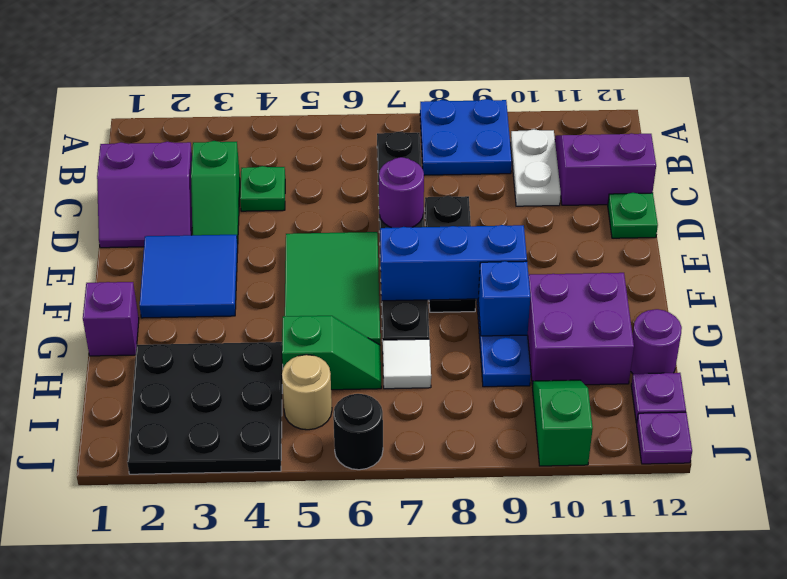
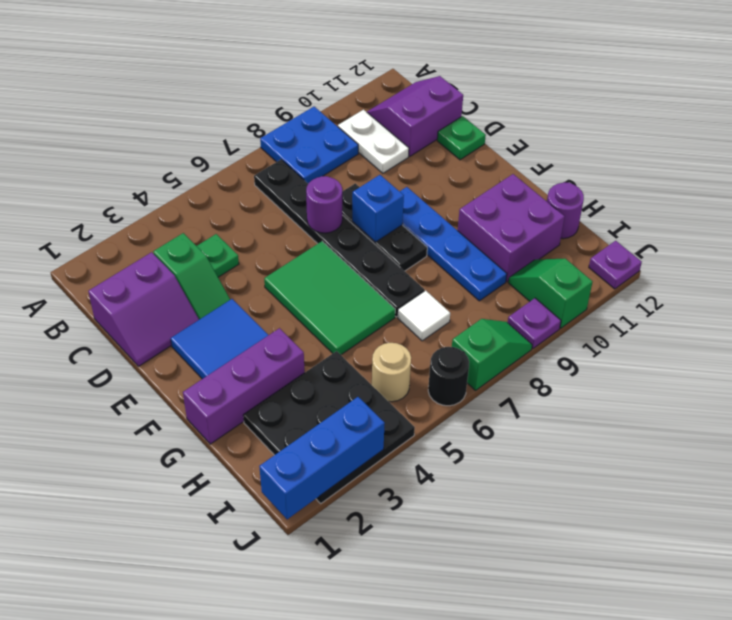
blue 1x3 brick [380,225,527,301] -> blue 1x3 brick moved to [259,397,385,519]
purple 1x1 brick [83,282,139,356] -> purple 1x3 brick [183,328,305,444]
blue 1x1 brick [478,261,531,336] -> blue 1x1 brick moved to [352,175,404,242]
green 1x2 slope [282,316,381,390] -> green 1x2 slope moved to [452,319,532,390]
purple 1x1 plate [631,373,686,423] -> purple 1x1 plate moved to [508,298,561,349]

